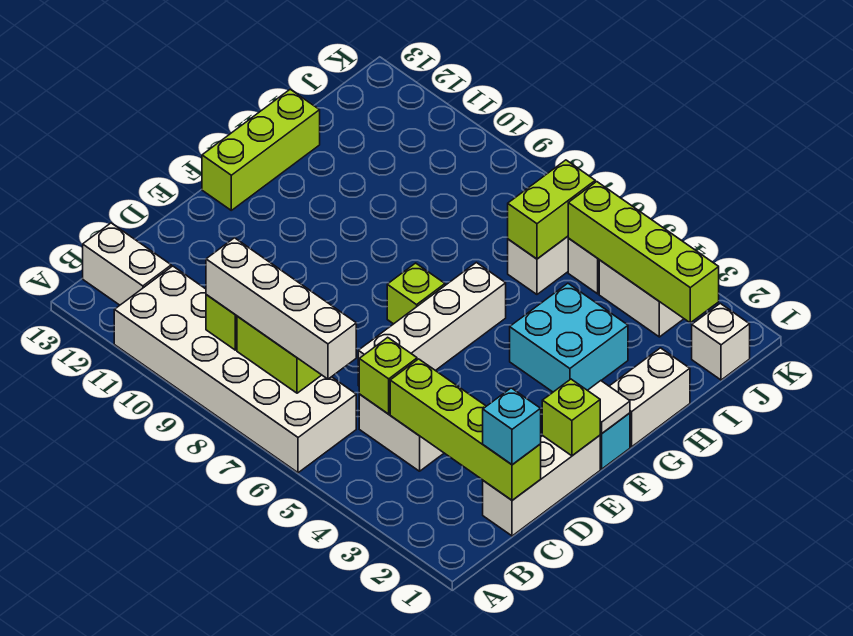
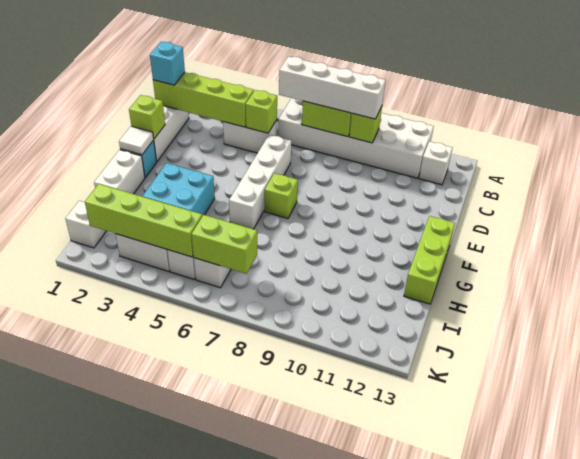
white 1x2 brick [83,223,171,305] -> white 1x1 brick [419,142,452,185]
lime 1x2 brick [508,160,595,259] -> lime 1x2 brick turned to [191,215,257,274]

